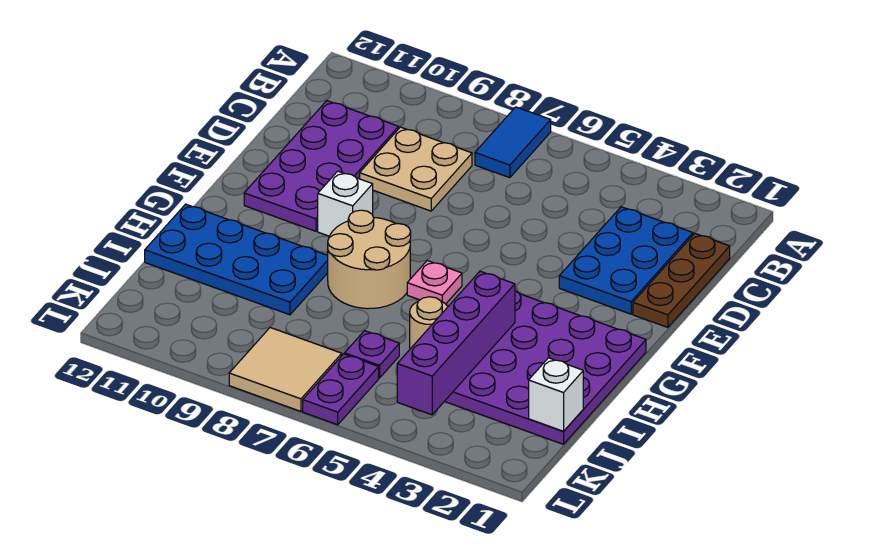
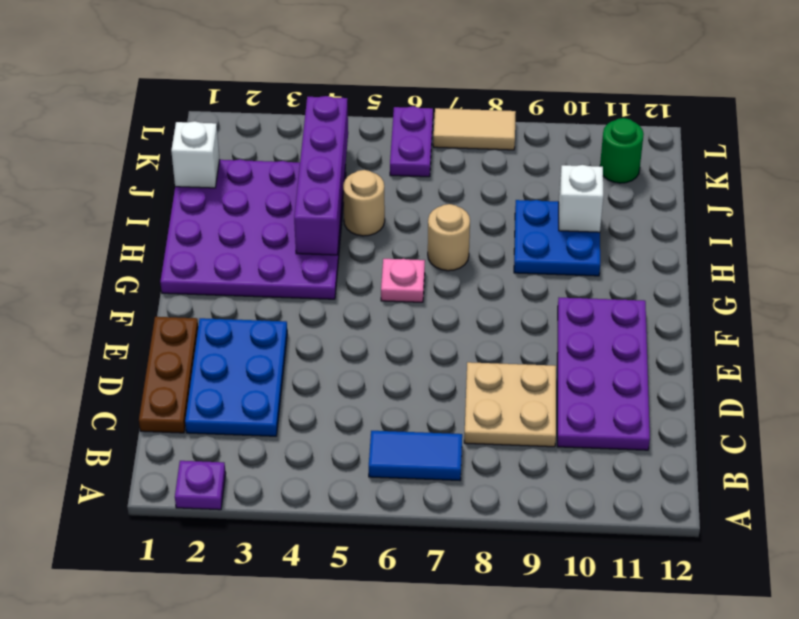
blue 1x2 tile [475,107,551,178] -> blue 1x2 tile turned to [369,431,462,480]
white 1x1 brick [318,171,373,236] -> white 1x1 brick moved to [559,165,603,232]
tan 2x2 round brick [328,210,411,309] -> tan 1x1 round brick [428,204,470,271]
blue 2x4 plate [145,204,328,315] -> blue 2x2 plate [514,200,600,276]
purple 1x1 plate [345,331,399,378] -> purple 1x1 plate moved to [175,461,226,510]
tan 2x2 tile [229,328,342,411] -> tan 1x2 tile [433,108,516,150]
none -> green 1x1 round brick [600,118,644,183]

